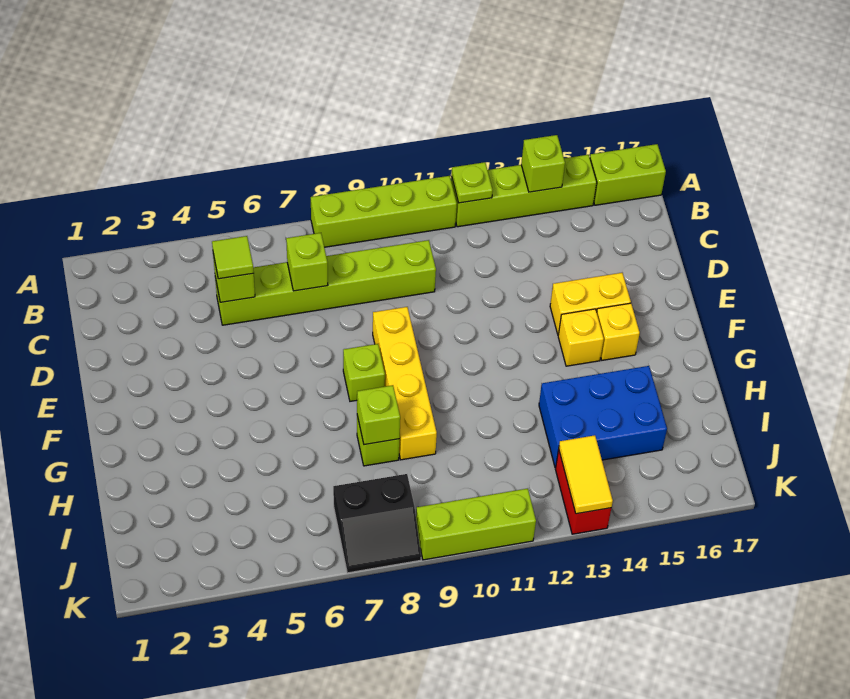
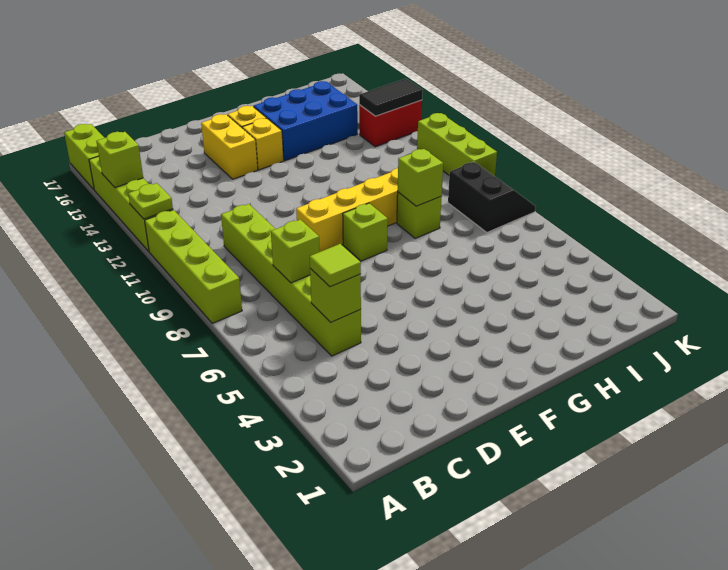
blue 2x3 brick [539,366,667,468] -> blue 2x3 brick turned to [253,81,358,161]
yellow 1x2 tile [559,435,613,514] -> black 1x2 tile [359,79,423,116]

